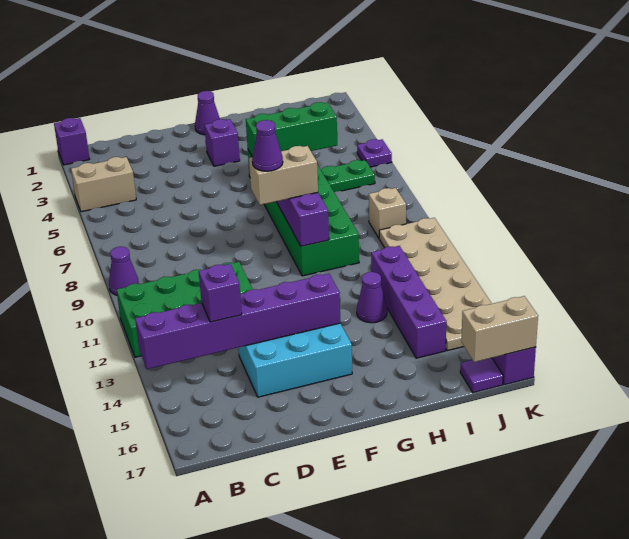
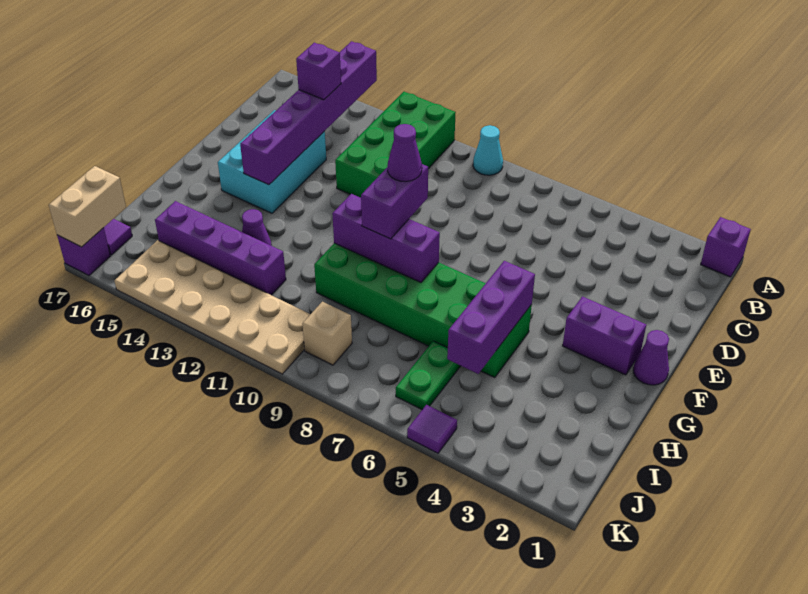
tan 1x2 brick [71,157,136,212] -> none
purple 1x1 cone [109,247,139,295] -> cyan 1x1 cone [473,125,503,175]
purple 1x1 brick [205,119,240,166] -> purple 1x2 brick [563,296,646,375]
tan 1x2 brick [249,146,318,205] -> purple 1x2 brick [361,164,428,239]
green 1x3 brick [246,102,337,156] -> purple 1x3 brick [447,261,535,374]
purple 1x1 plate [357,139,392,167] -> purple 1x1 tile [407,405,457,453]

